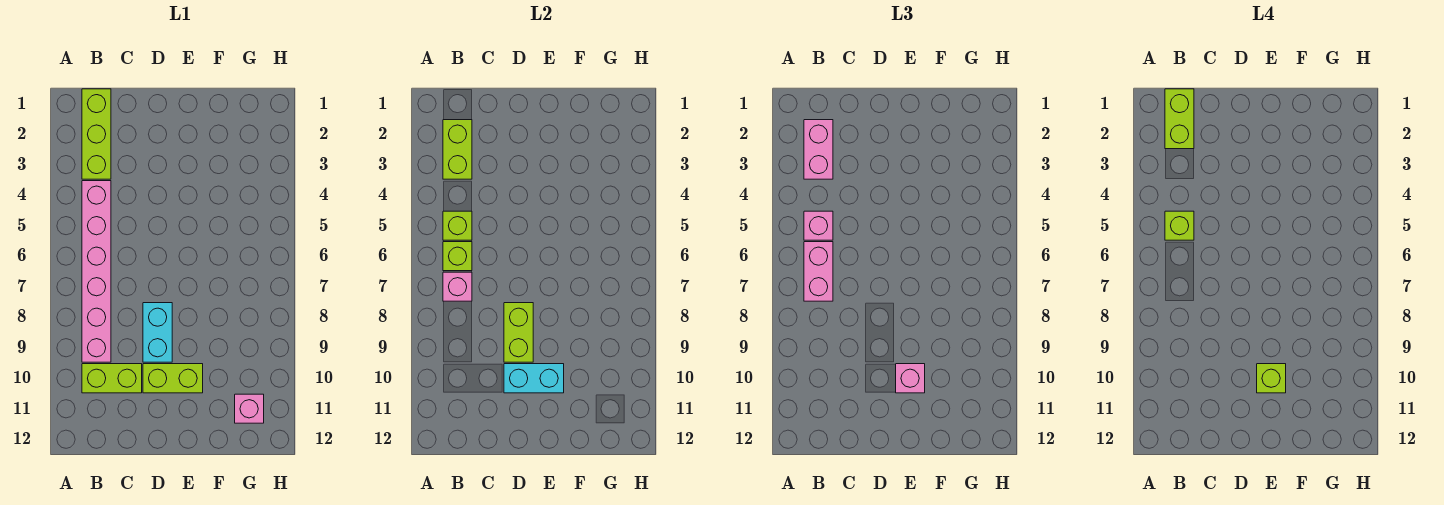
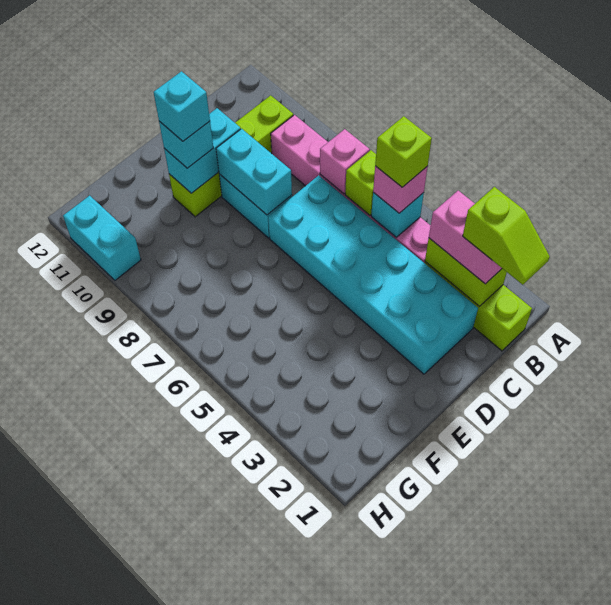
lime 1x2 brick [1165,89,1194,149] -> lime 1x2 slope [463,187,550,285]
lime 1x1 brick [443,211,472,240] -> cyan 1x1 brick [371,193,424,237]
pink 1x2 brick [804,242,833,301] -> none
none -> cyan 2x6 brick [268,175,478,374]
lime 1x2 brick [504,303,533,362] -> cyan 1x2 brick [216,129,292,215]
pink 1x1 brick [896,364,925,393] -> cyan 1x1 brick [159,121,213,168]
lime 1x1 brick [1257,364,1286,393] -> cyan 1x1 brick [154,71,210,141]
pink 1x1 brick [235,394,264,423] -> none
none -> cyan 1x2 brick [63,195,141,280]

